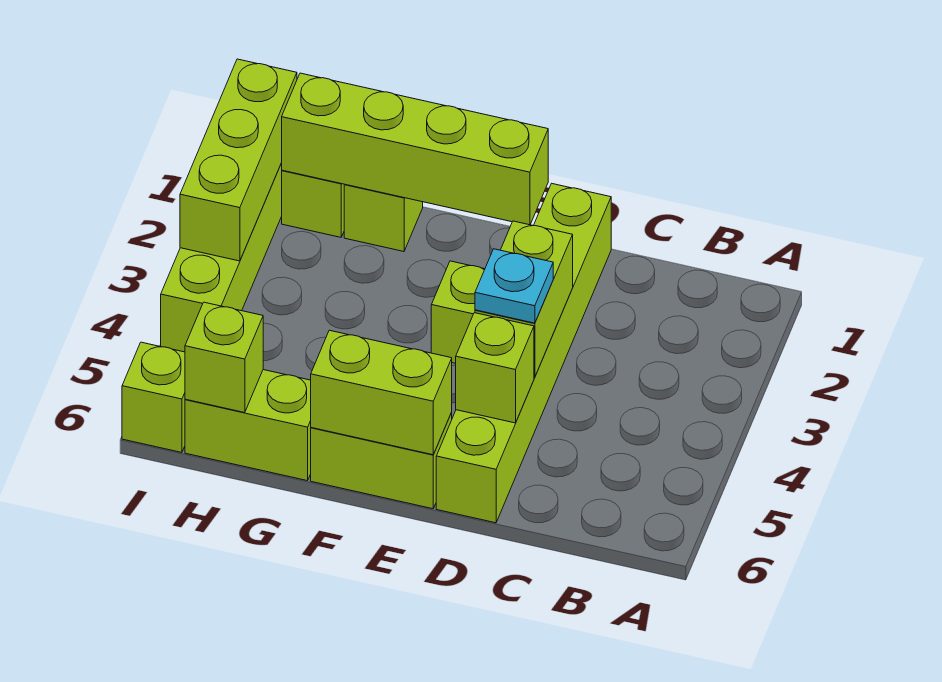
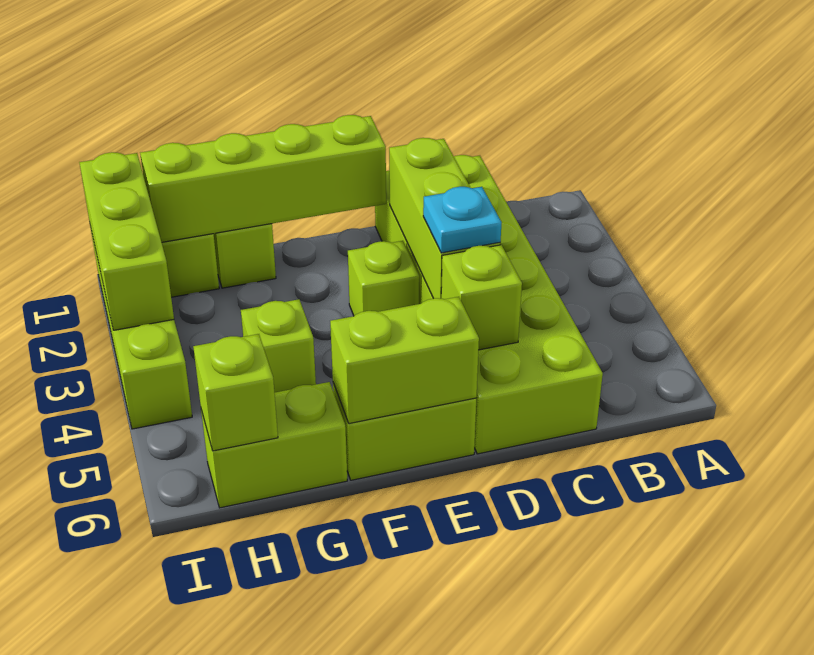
lime 1x6 brick [436,183,611,523] -> lime 2x6 brick [375,155,603,454]
lime 1x2 brick [475,221,573,377] -> lime 1x3 brick [389,138,500,299]
lime 1x1 brick [122,342,185,453] -> lime 1x1 brick moved to [241,299,316,393]

